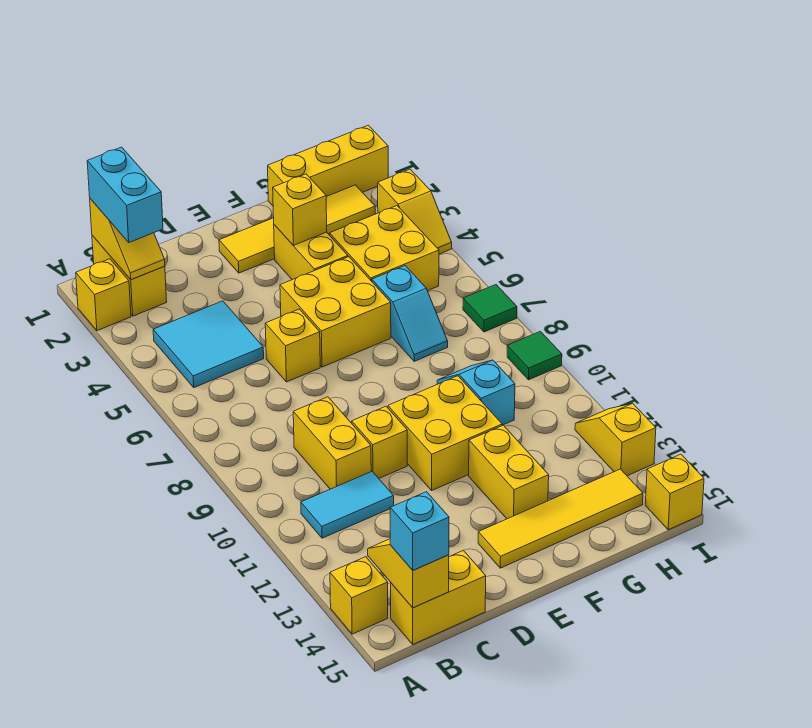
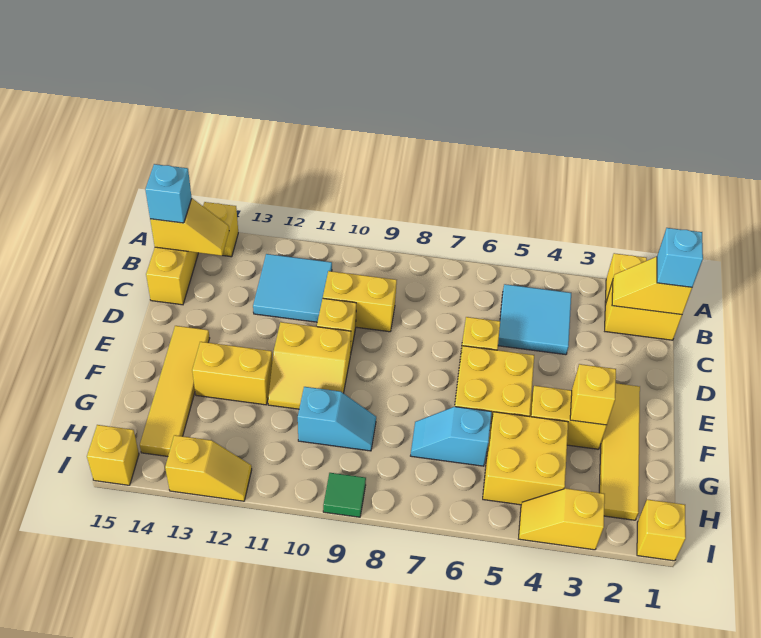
cyan 1x2 brick [87,147,163,242] -> cyan 1x1 brick [657,228,703,287]
cyan 1x2 tile [301,471,394,538] -> cyan 2x2 tile [253,254,332,322]
yellow 2x2 brick [388,376,502,490] -> yellow 2x2 slope [268,322,351,409]
yellow 1x3 brick [268,125,388,206] -> yellow 1x1 brick [637,499,686,561]
green 1x1 tile [463,285,517,332] -> none

